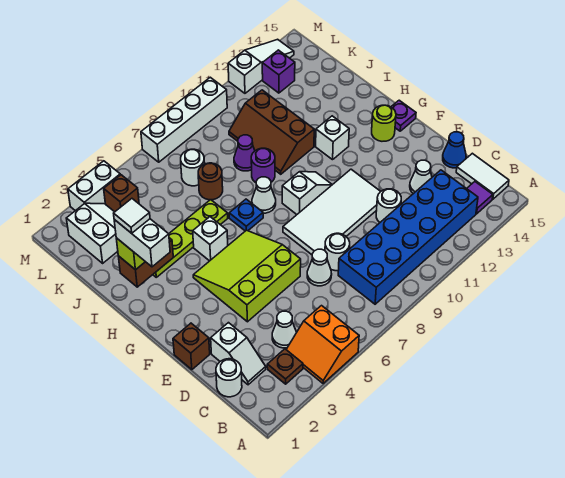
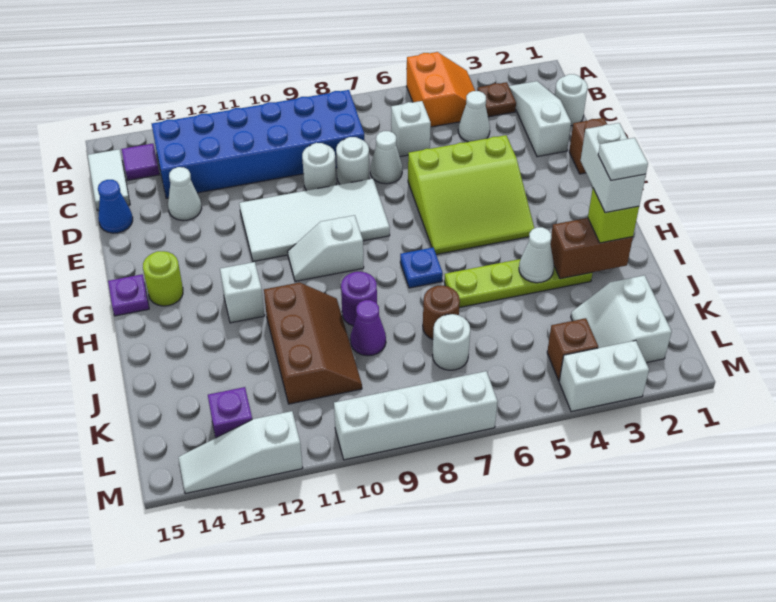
white 1x2 slope [211,323,266,385] -> white 1x3 slope [509,81,571,157]
white 1x1 round brick [376,189,401,223] -> white 1x1 round brick moved to [302,143,336,191]
white 1x1 brick [193,217,228,261] -> white 1x1 brick moved to [391,101,431,157]
white 1x1 cone [252,177,276,213] -> white 1x1 cone moved to [519,227,554,283]

